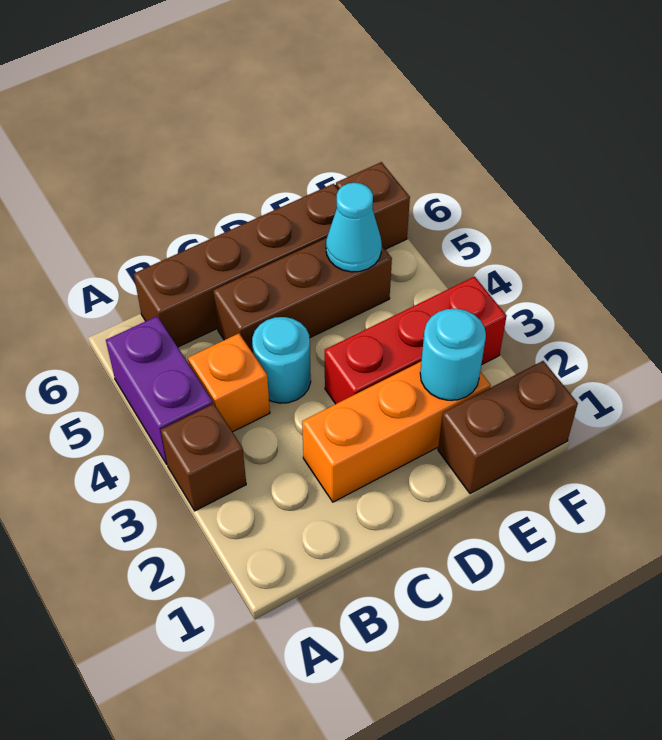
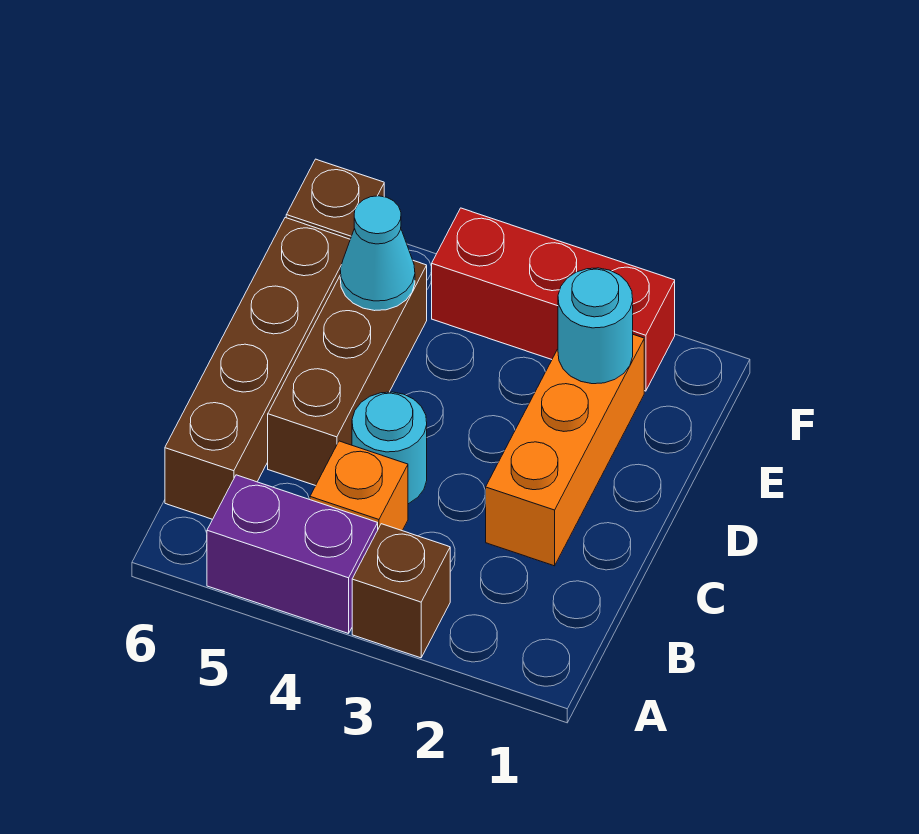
red 1x3 brick [325,277,506,404] -> red 1x3 brick turned to [432,208,675,391]
brown 1x2 brick [438,361,578,494] -> none

